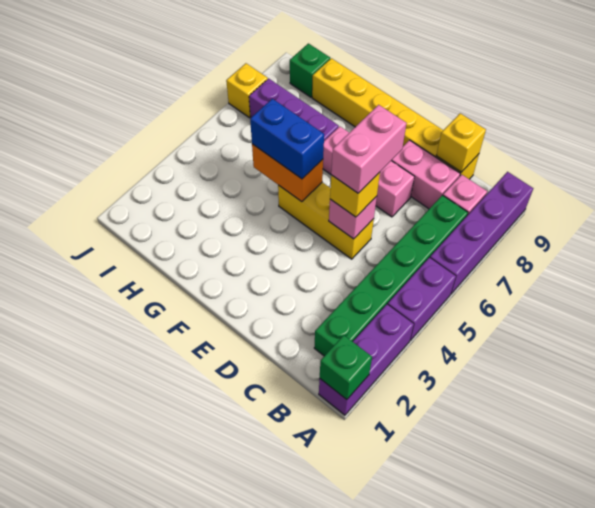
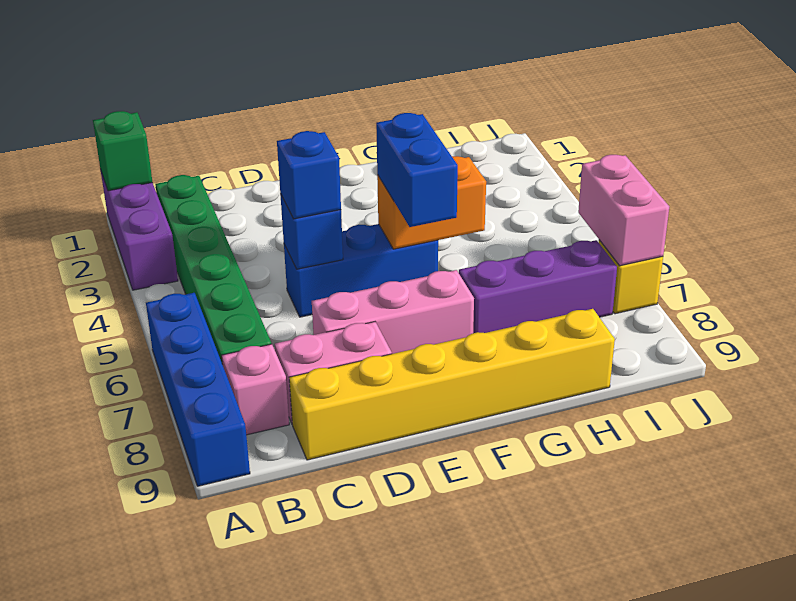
purple 1x2 brick [388,258,456,340] -> none
purple 1x4 brick [430,172,533,294] -> blue 1x4 brick [146,293,250,486]
yellow 1x1 brick [436,113,486,172] -> none
yellow 1x3 brick [278,182,374,259] -> blue 1x3 brick [284,224,438,317]
pink 1x1 brick [329,196,377,239] -> blue 1x1 brick [280,194,343,269]
yellow 1x1 brick [330,172,380,217] -> blue 1x1 brick [277,131,341,219]
pink 1x2 brick [331,105,406,193] -> pink 1x2 brick moved to [578,155,669,266]
blue 1x2 brick [250,99,324,179] -> blue 1x2 brick turned to [376,113,458,227]
green 1x1 brick [290,44,330,97] -> none

